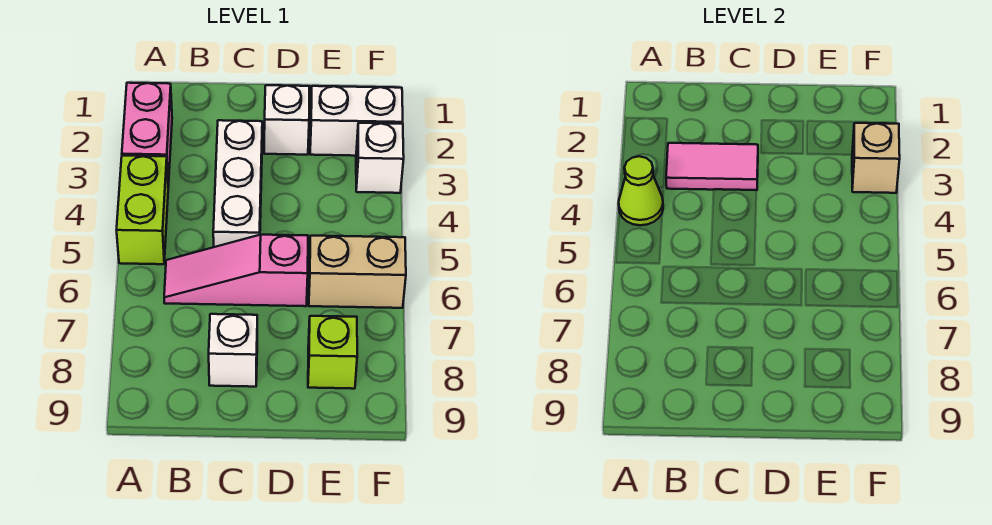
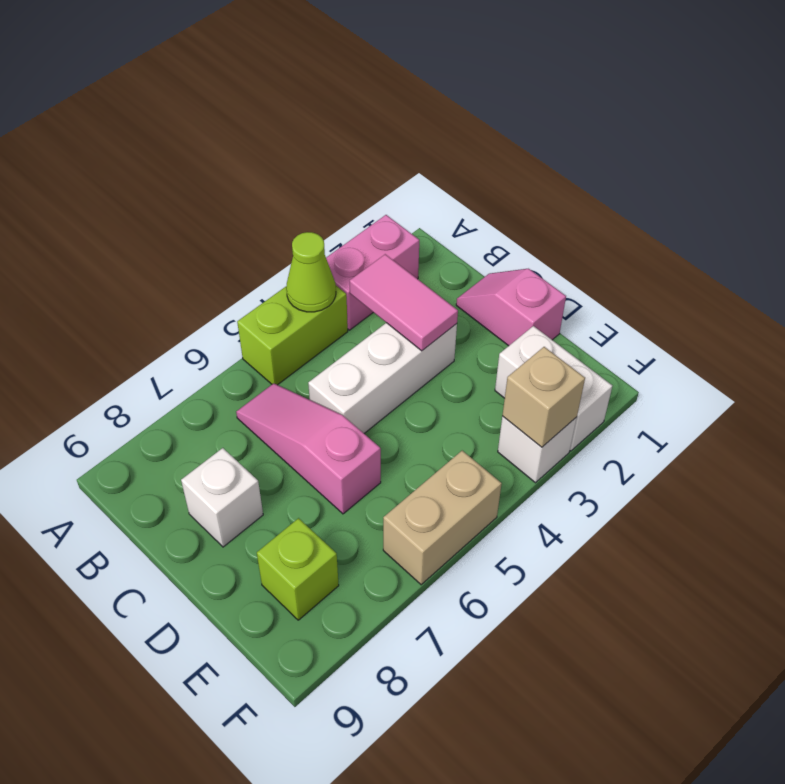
none -> pink 1x2 slope [456,269,566,346]
white 1x1 brick [264,85,309,155] -> none
tan 1x2 brick [309,236,406,308] -> tan 1x2 brick turned to [383,451,502,585]

